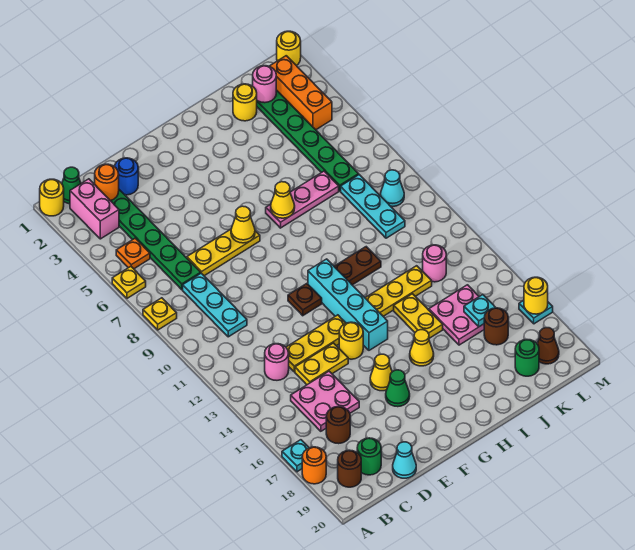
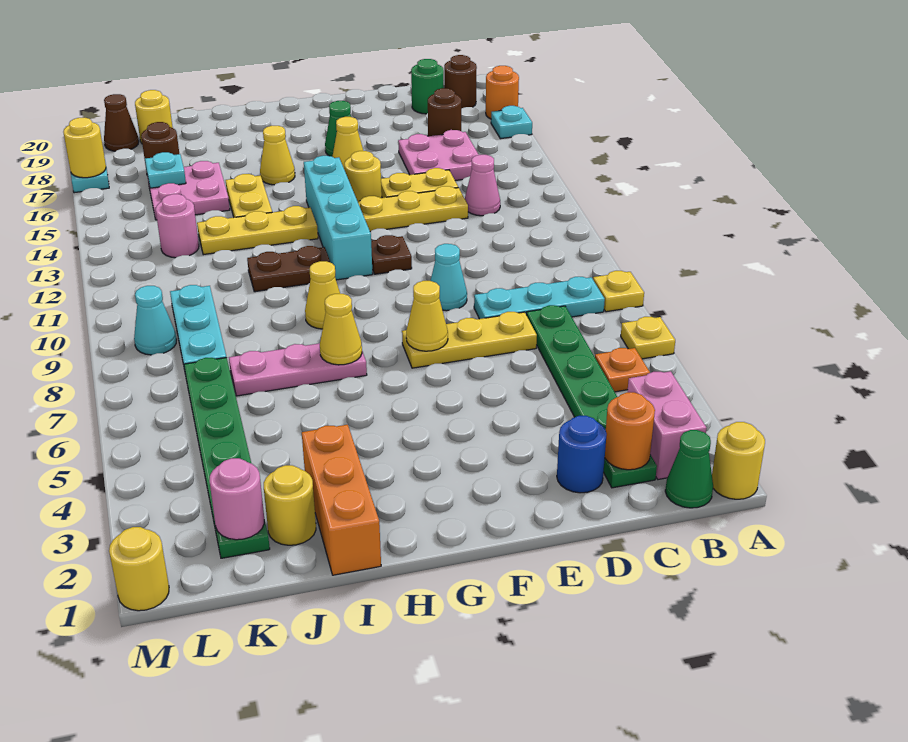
cyan 1x3 plate [183,273,247,337] -> cyan 1x3 plate turned to [474,277,605,319]
pink 1x1 round brick [265,344,289,380] -> pink 1x1 cone [465,155,500,216]
cyan 1x1 cone [393,442,416,478] -> cyan 1x1 cone moved to [431,244,467,311]
none -> yellow 1x1 cone [305,261,340,329]
green 1x1 round brick [515,339,539,376] -> yellow 1x1 round brick [135,90,173,143]
orange 1x3 brick [269,56,332,130] -> orange 1x3 brick moved to [302,425,381,575]

